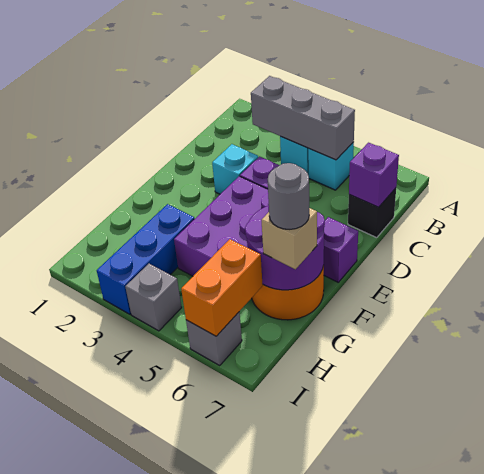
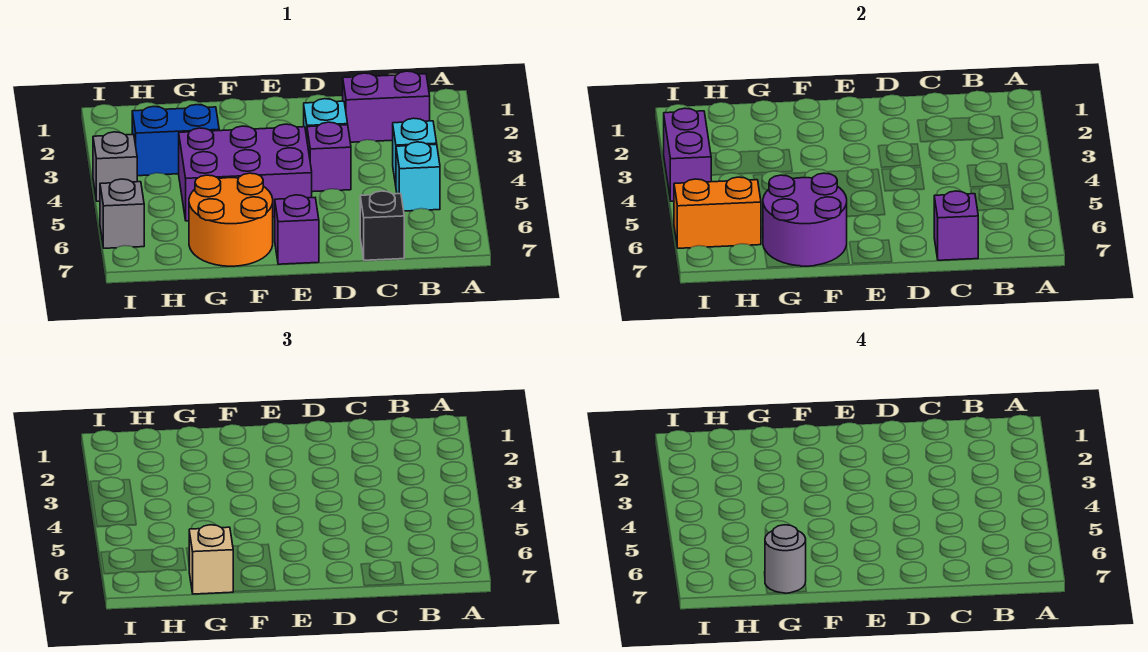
none -> purple 1x2 brick [343,71,430,142]
grey 1x3 brick [251,76,355,160] -> none
blue 1x3 brick [97,204,195,314] -> blue 1x2 brick [132,105,219,176]
none -> purple 1x2 brick [664,108,711,201]

